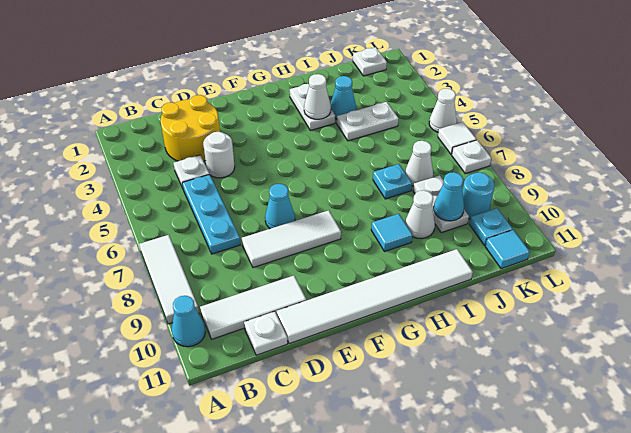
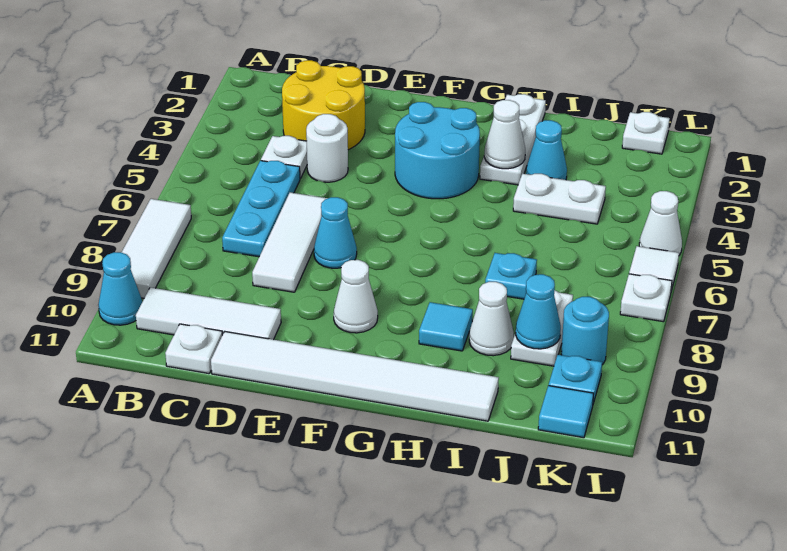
white 1x3 tile [242,210,341,268] -> white 1x3 tile turned to [252,192,328,292]
none -> cyan 2x2 round brick [395,102,480,199]
white 1x2 plate [290,84,335,131] -> white 1x3 plate [480,94,546,185]
white 1x1 cone [405,141,433,186] -> white 1x1 cone moved to [334,260,378,333]

